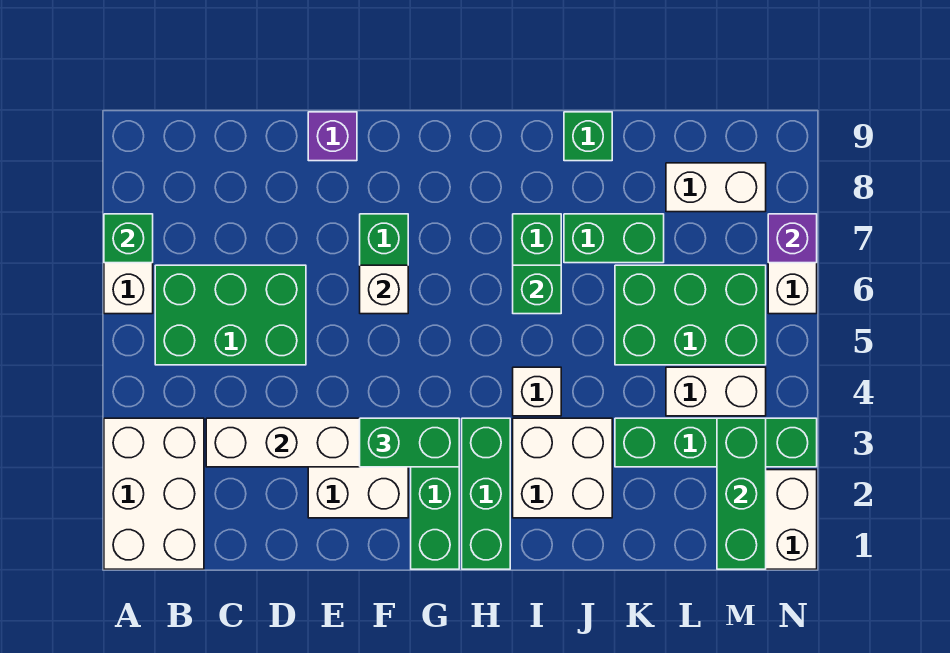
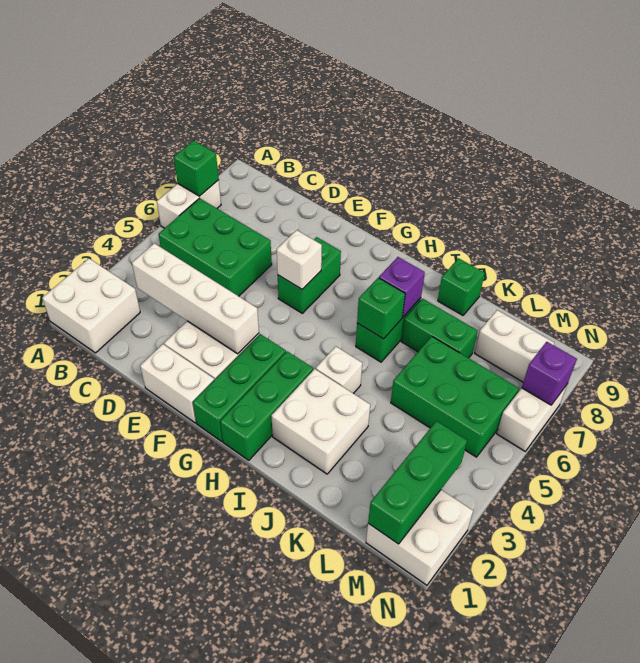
white 2x3 brick [104,418,204,569] -> white 2x2 brick [42,259,140,353]
purple 1x1 brick [308,112,357,161] -> purple 1x1 brick moved to [379,257,425,317]
green 1x2 brick [360,418,459,467] -> none
green 1x4 brick [615,418,817,467] -> none
white 1x2 brick [666,367,766,416] -> white 1x2 brick moved to [140,344,214,423]

